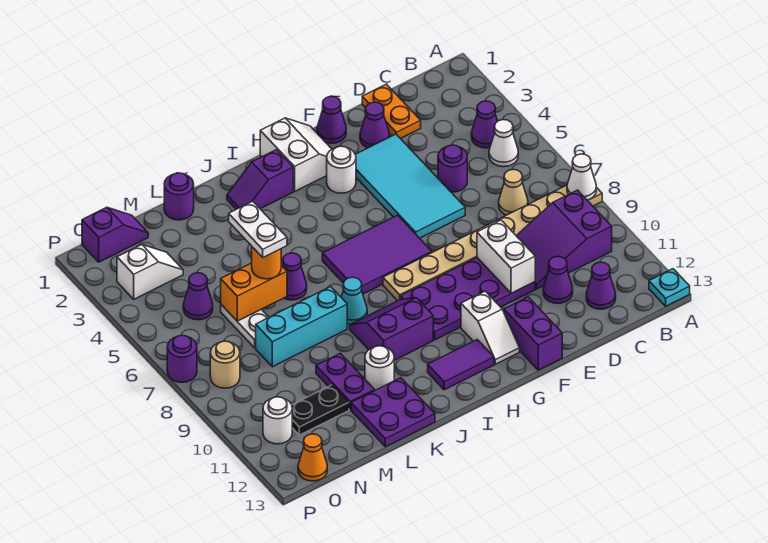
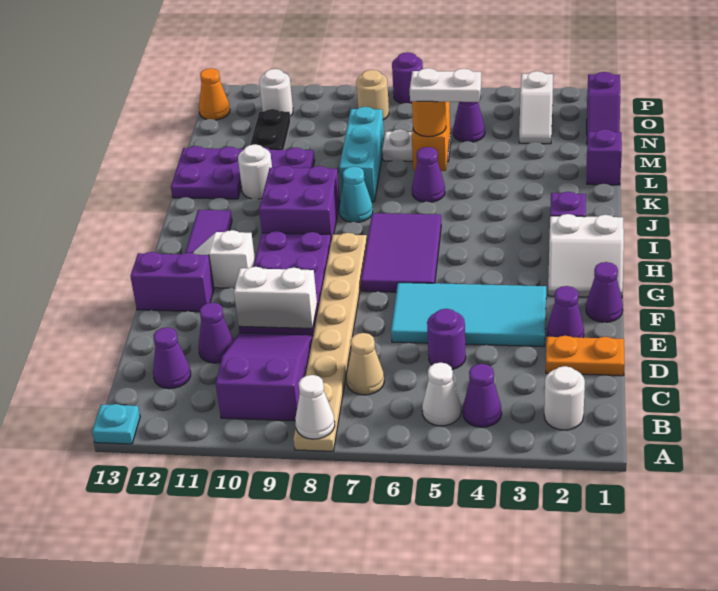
white 1x1 round brick [327,146,356,193] -> white 1x1 round brick moved to [544,366,585,430]
purple 2x2 slope [350,298,433,360] -> purple 2x2 brick [259,165,340,240]
purple 1x1 round brick [164,173,194,220] -> purple 1x1 brick [587,129,622,185]

